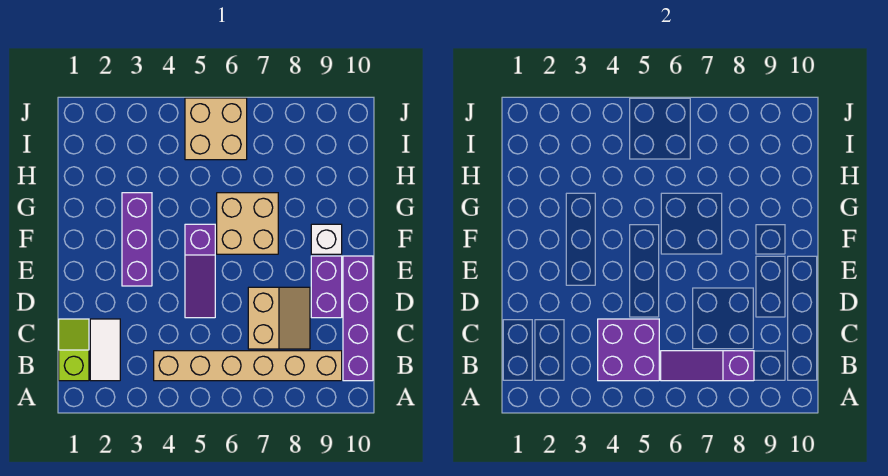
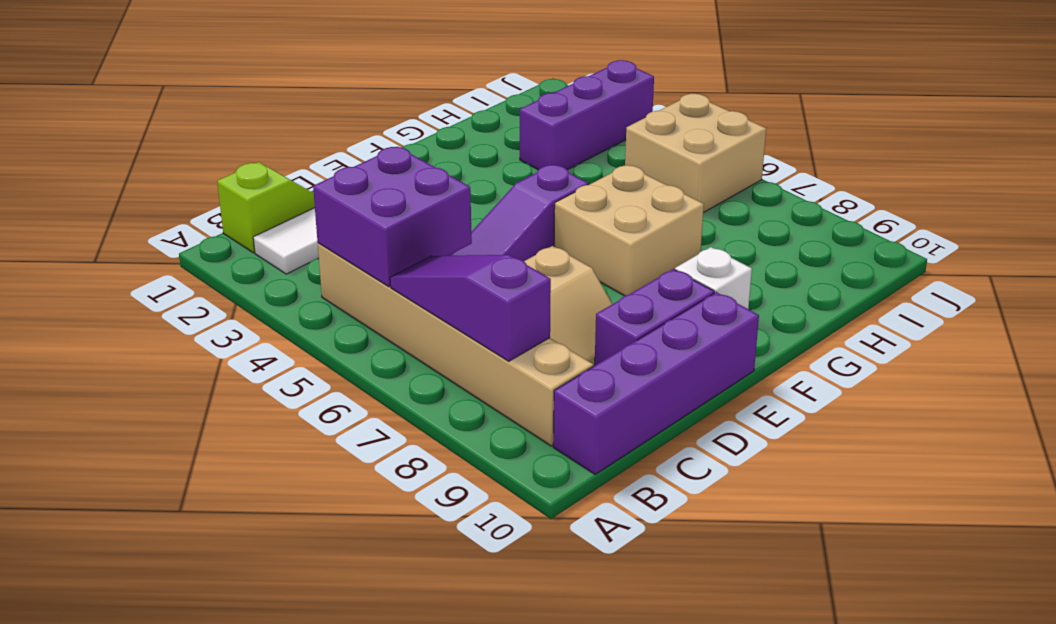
purple 1x3 brick [122,193,152,286] -> purple 1x3 brick moved to [520,60,654,170]

